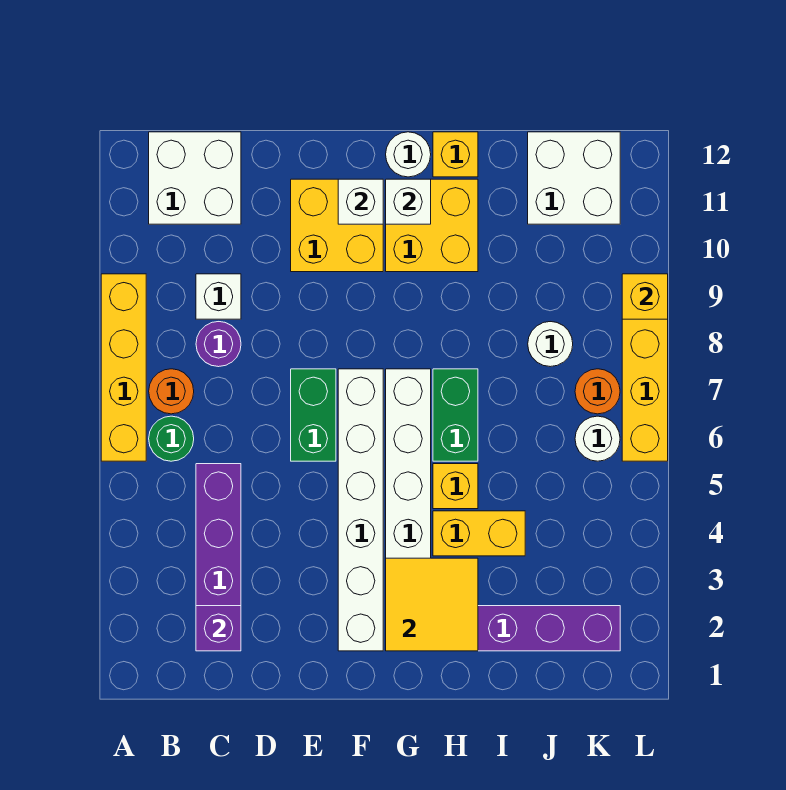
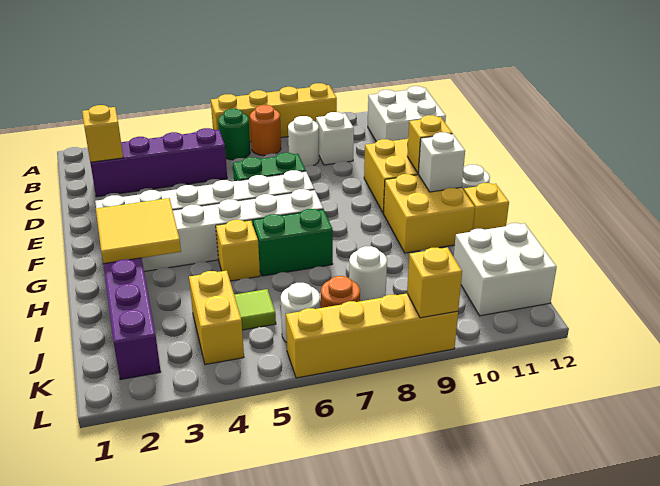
purple 1x1 brick [196,606,241,651] -> yellow 1x1 brick [82,105,123,162]
purple 1x1 round brick [196,322,241,367] -> white 1x1 round brick [288,116,319,167]
white 1x1 brick [338,179,383,224] -> yellow 1x1 brick [407,115,452,173]
yellow 1x2 brick [433,511,525,556] -> yellow 1x2 brick moved to [189,271,244,365]
none -> lime 1x1 tile [234,289,276,330]

